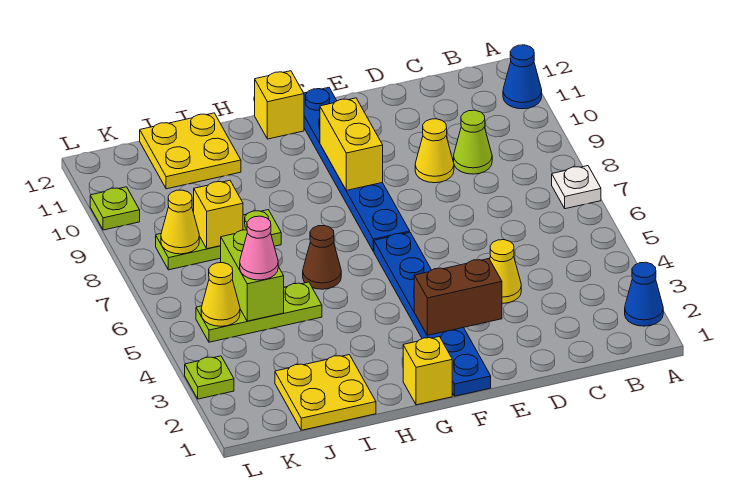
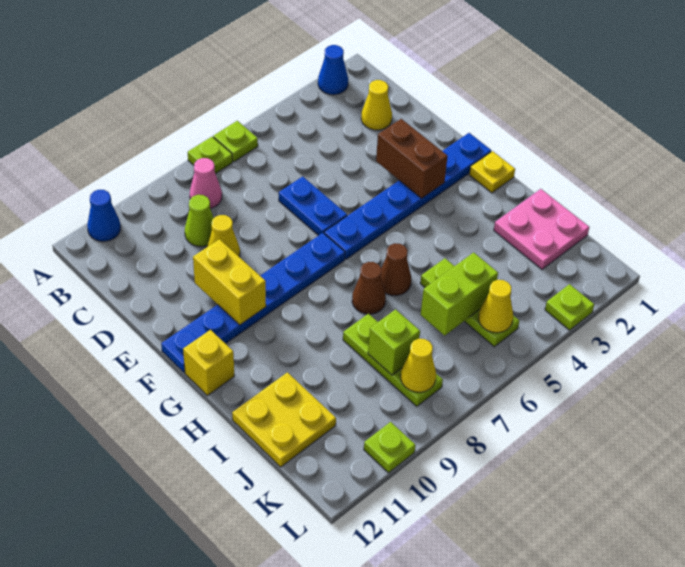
none -> lime 1x1 plate [213,121,258,162]
white 1x1 plate [552,166,601,209] -> lime 1x1 plate [188,137,233,174]
yellow 1x1 cone [490,240,521,303] -> yellow 1x1 cone moved to [361,80,392,130]
none -> blue 1x2 plate [279,177,347,236]
yellow 1x2 brick [320,98,383,190] -> yellow 1x2 brick turned to [193,239,266,325]
yellow 1x1 brick [403,337,452,405] -> yellow 1x1 plate [469,151,515,193]
none -> brown 1x1 cone [352,262,386,314]
yellow 2x2 plate [275,355,376,430] -> pink 2x2 plate [494,189,589,269]
pink 1x1 cone [240,216,278,280] -> pink 1x1 cone moved to [190,158,222,209]
yellow 1x1 brick [194,180,243,249] -> lime 1x1 brick [368,309,420,375]

